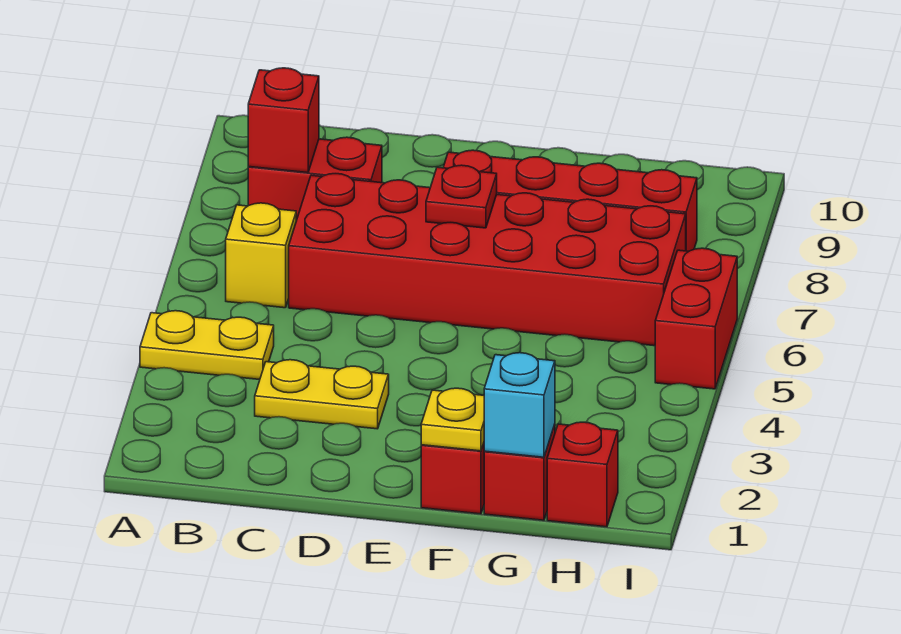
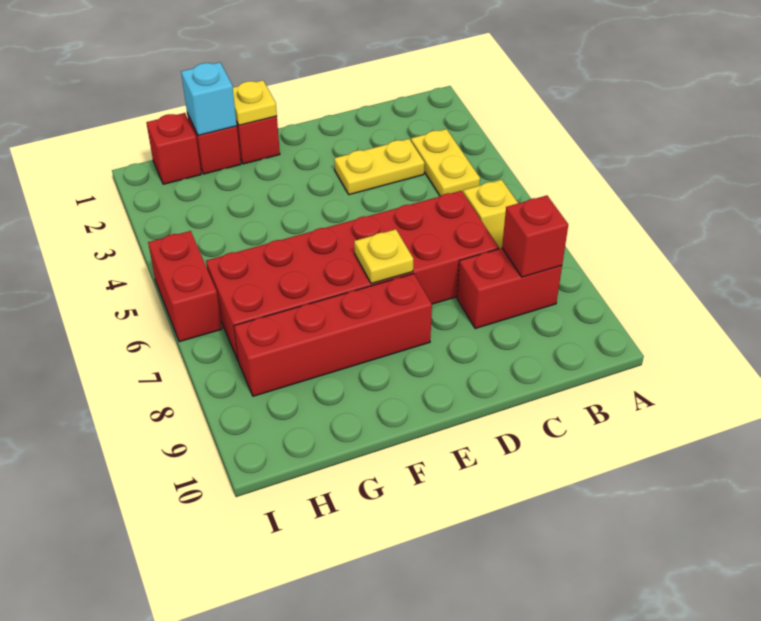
yellow 1x2 plate [140,311,274,380] -> yellow 1x2 plate turned to [411,129,480,196]
red 1x1 plate [426,165,497,228] -> yellow 1x1 plate [354,229,413,284]

